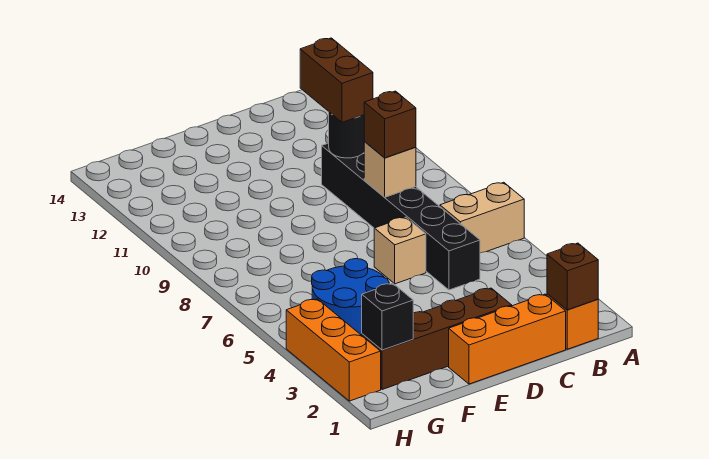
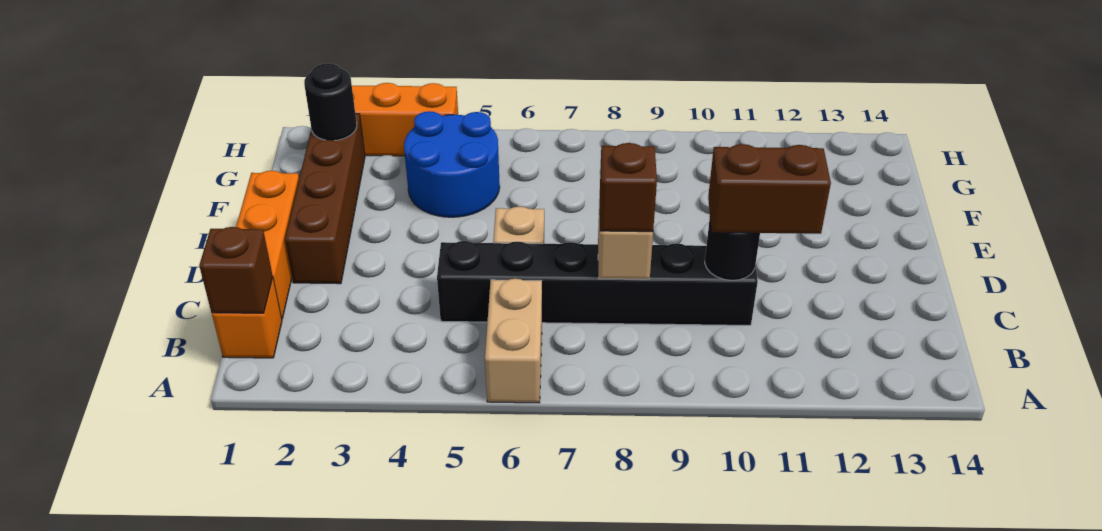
black 1x1 brick [362,283,413,350] -> black 1x1 round brick [304,63,357,141]

